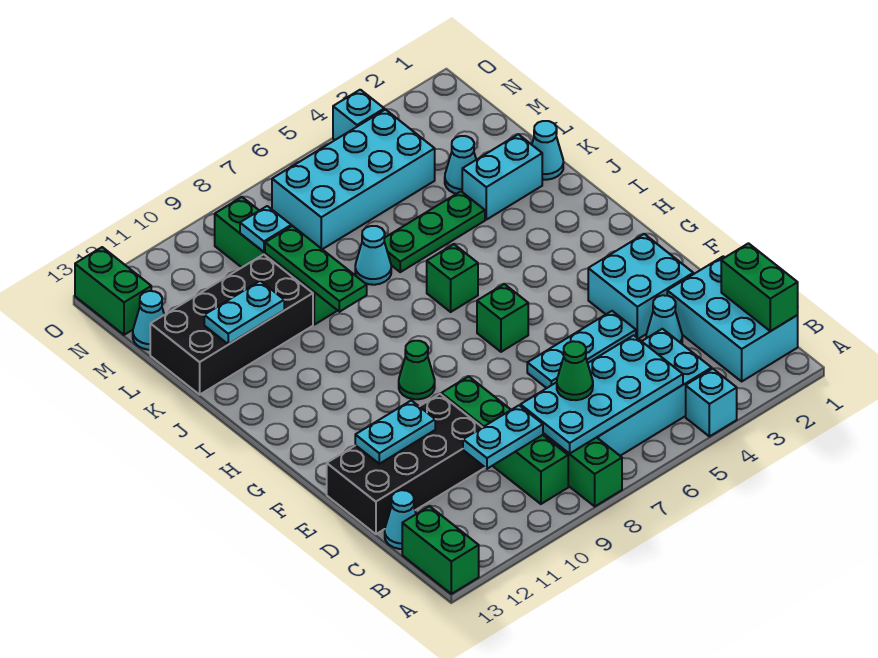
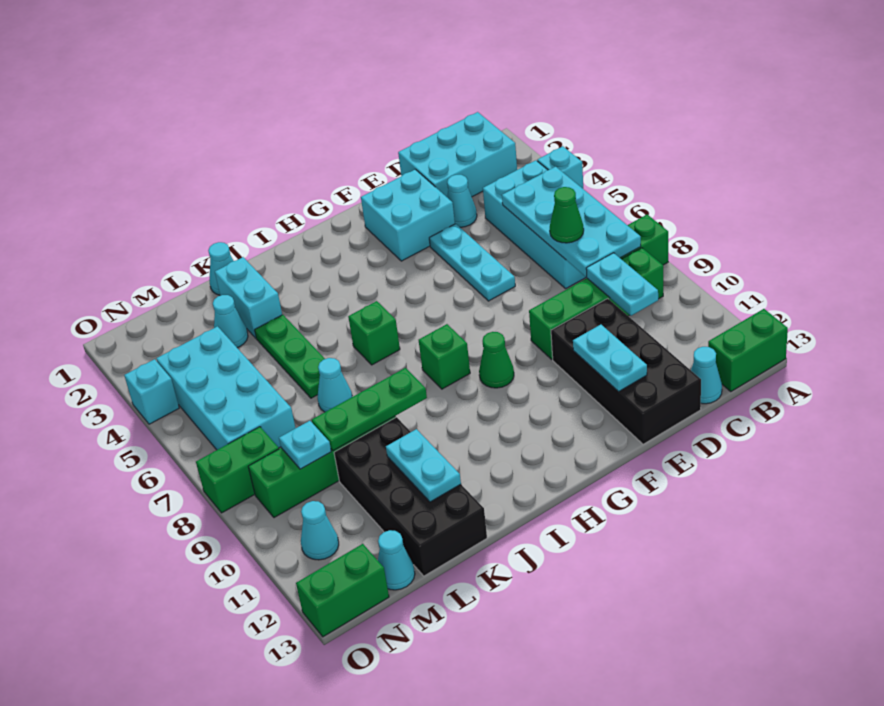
green 1x2 brick [721,243,798,331] -> green 1x2 brick moved to [196,427,279,513]
green 1x1 brick [477,284,528,352] -> green 1x1 brick moved to [419,324,470,389]
none -> cyan 1x1 cone [301,501,339,560]

